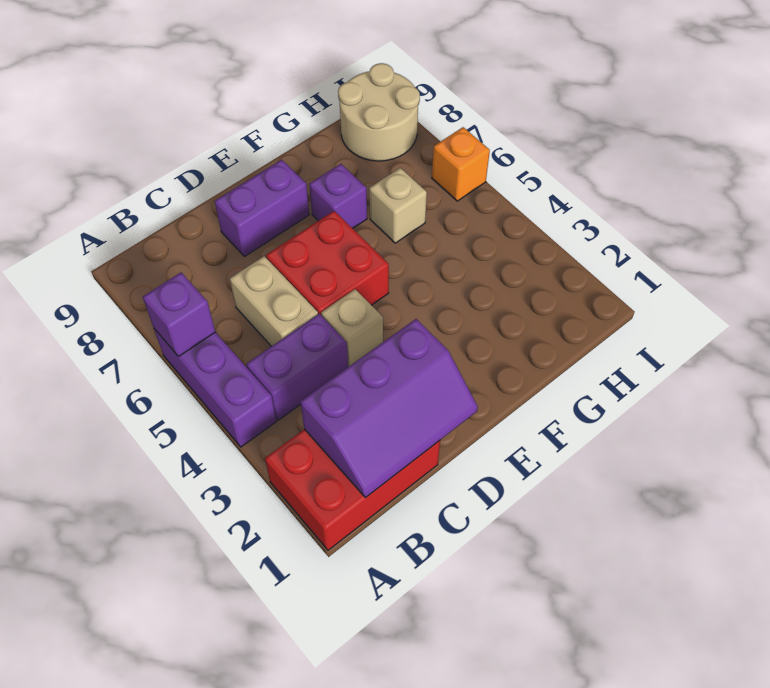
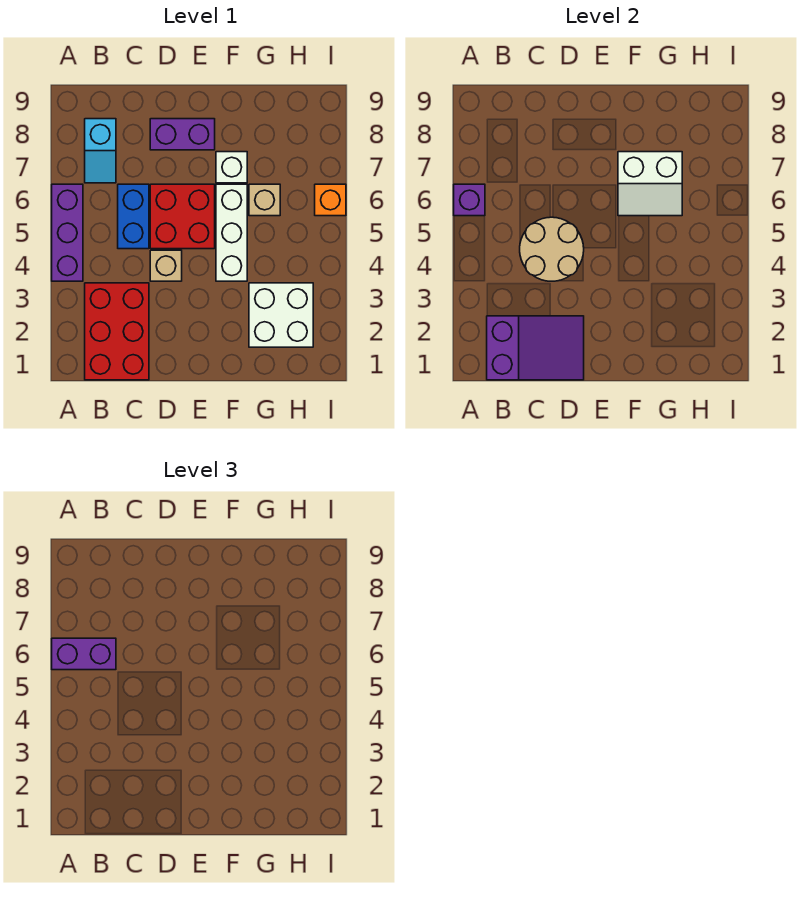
red 2x3 brick [265,429,440,550] -> red 2x3 brick turned to [85,283,149,380]
purple 2x3 slope [300,319,478,498] -> purple 2x3 slope turned to [487,316,584,380]
purple 1x2 brick [246,314,348,420] -> purple 1x2 brick moved to [52,638,116,670]
none -> cyan 1x2 slope [85,119,116,183]
tan 1x2 brick [230,256,318,346] -> blue 1x2 brick [118,184,149,249]
none -> white 1x3 brick [216,184,247,281]
none -> white 2x2 slope [618,152,682,216]
purple 1x1 brick [309,164,367,228] -> white 1x1 brick [216,152,247,183]
none -> white 2x2 brick [249,283,313,347]
tan 2x2 round brick [338,63,420,161] -> tan 2x2 round brick moved to [520,217,584,281]

